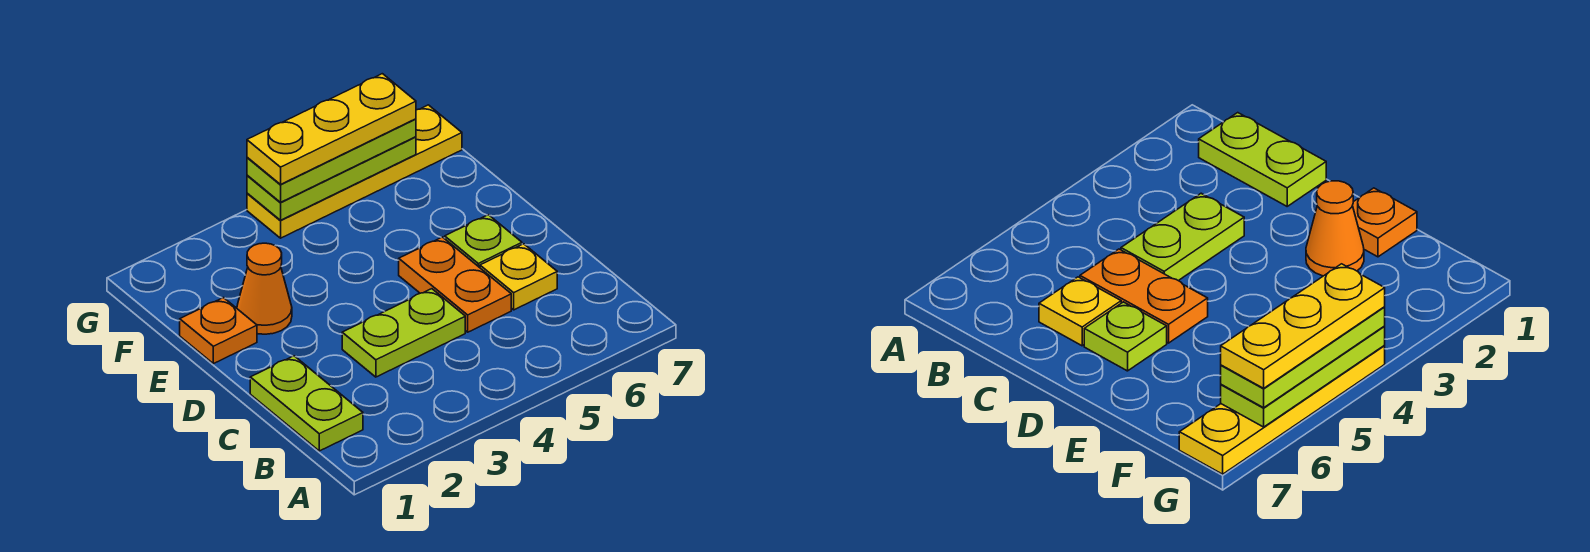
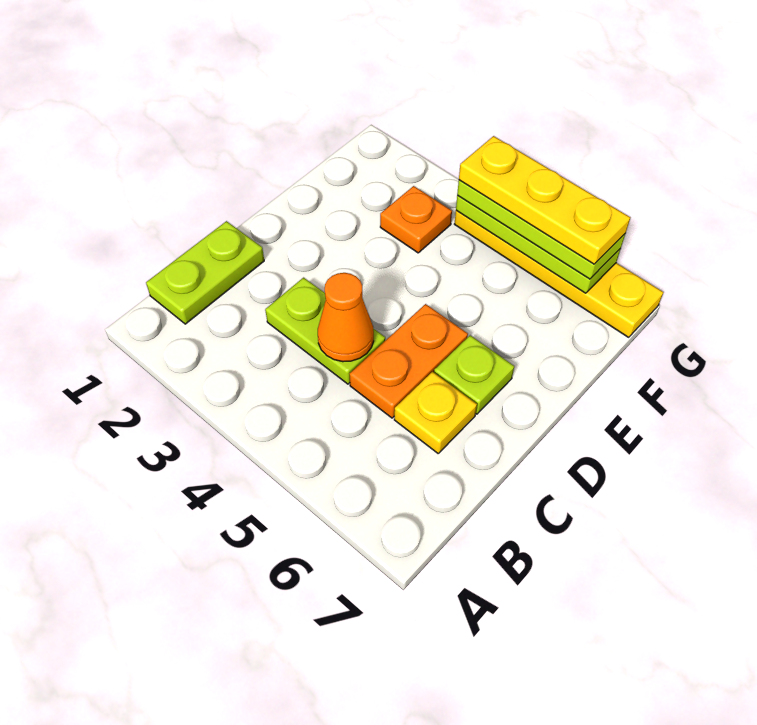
orange 1x1 plate [180,298,257,364] -> orange 1x1 plate moved to [380,186,452,253]
orange 1x1 cone [237,243,292,334] -> orange 1x1 cone moved to [318,273,374,362]

